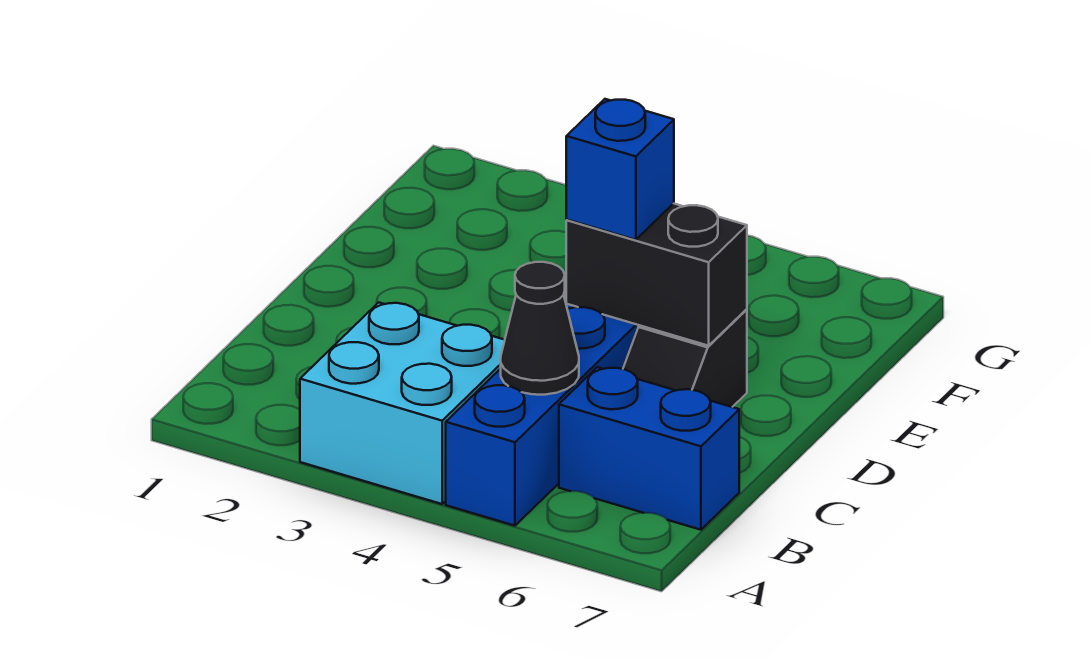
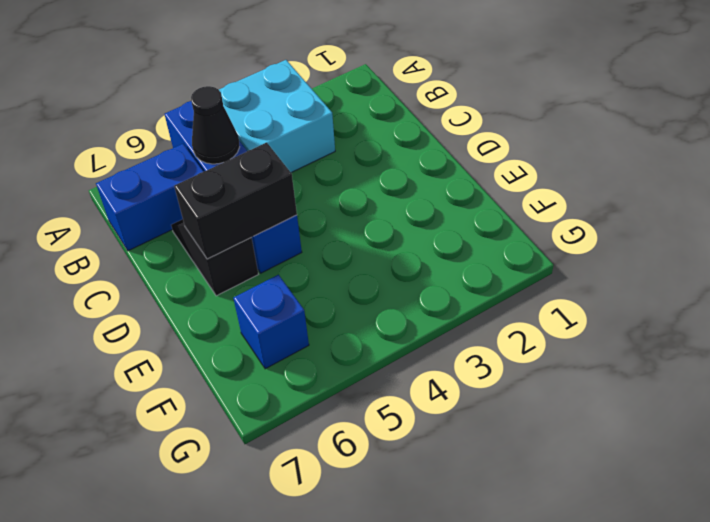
blue 1x1 brick [566,99,674,240] -> blue 1x1 brick moved to [233,275,309,369]

